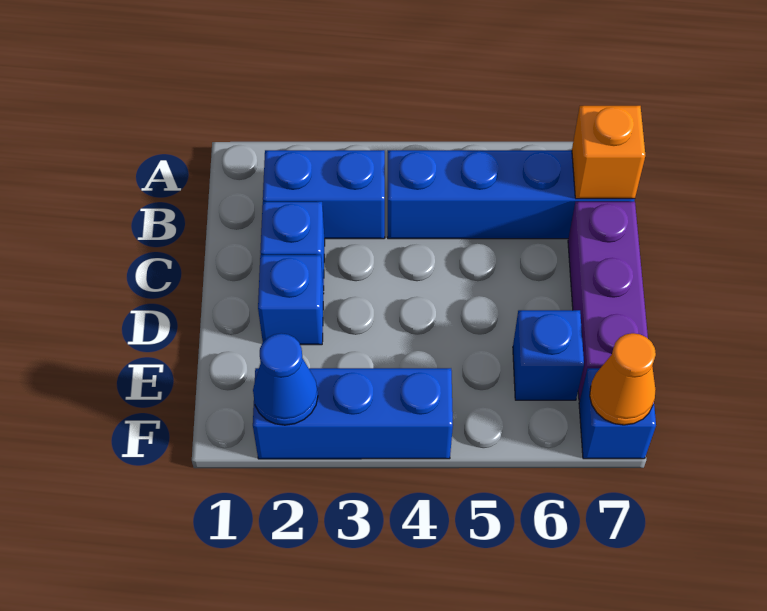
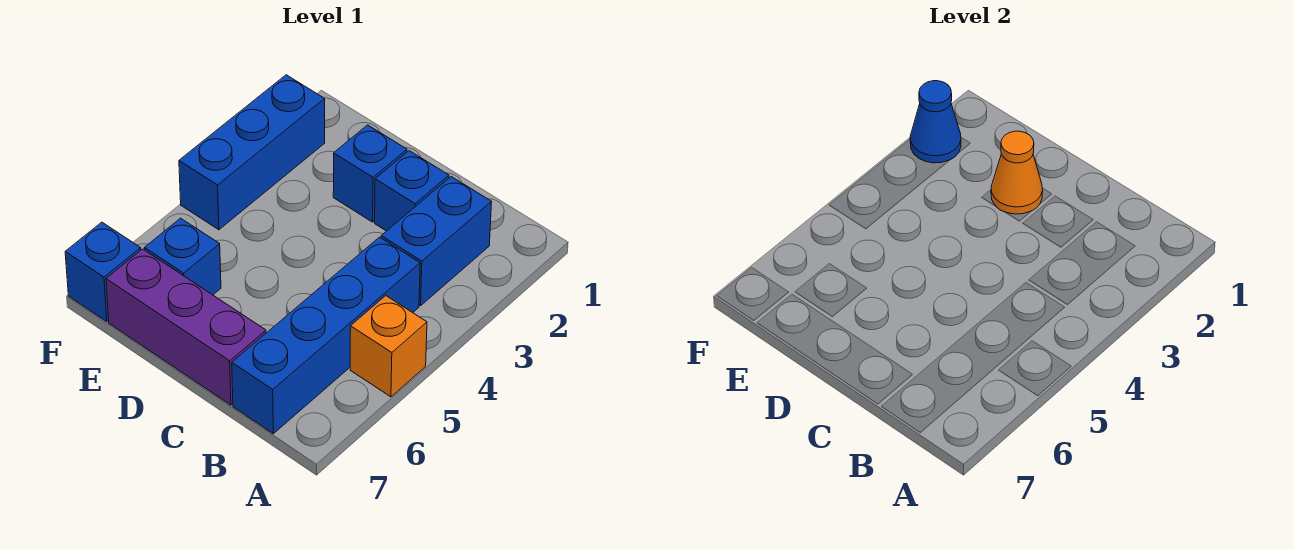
orange 1x1 brick [572,106,645,199] -> orange 1x1 brick moved to [350,296,427,397]
orange 1x1 cone [590,333,656,425] -> orange 1x1 cone moved to [991,131,1043,214]

